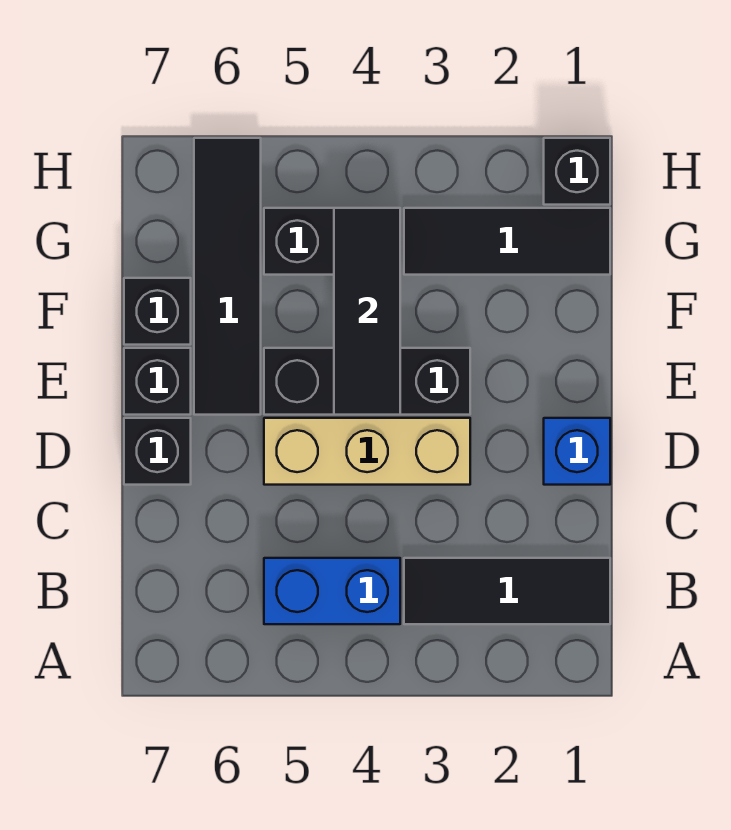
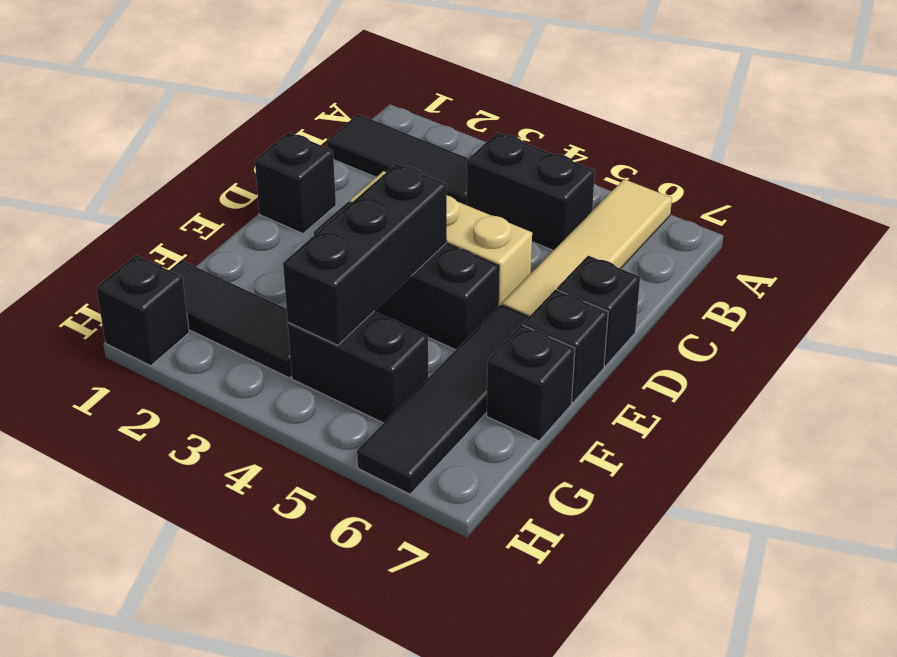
none -> tan 1x4 tile [502,179,672,317]
blue 1x2 brick [264,558,400,624] -> black 1x2 brick [467,132,595,251]
blue 1x1 brick [544,418,610,485] -> black 1x1 brick [255,132,336,234]
black 1x3 tile [334,208,400,415] -> black 1x3 brick [283,163,447,345]

